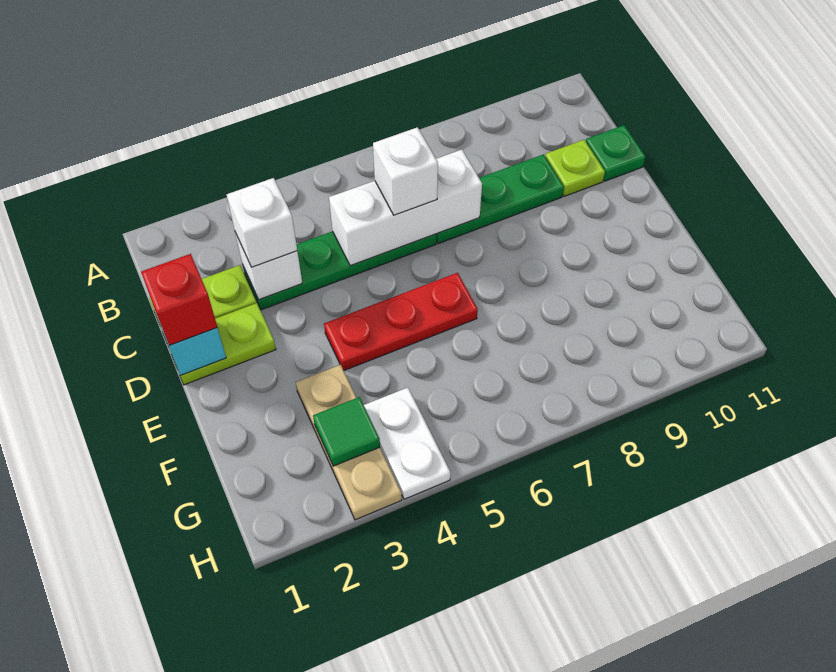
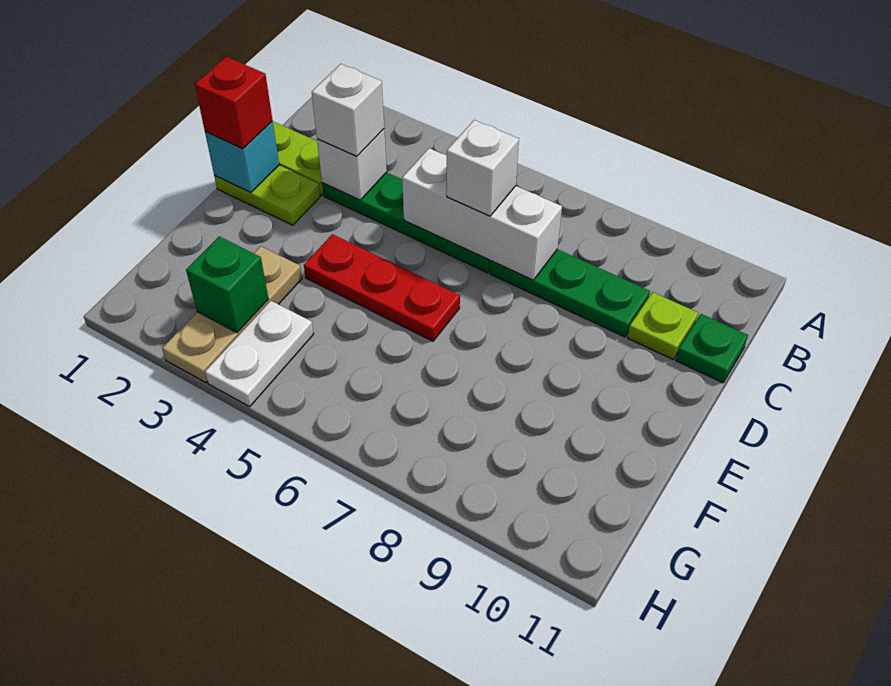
green 1x1 tile [313,397,380,466] -> green 1x1 brick [186,236,268,333]

